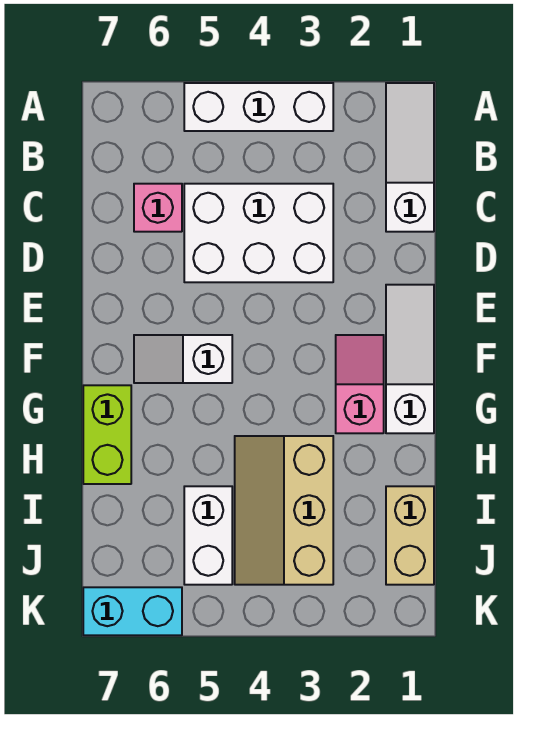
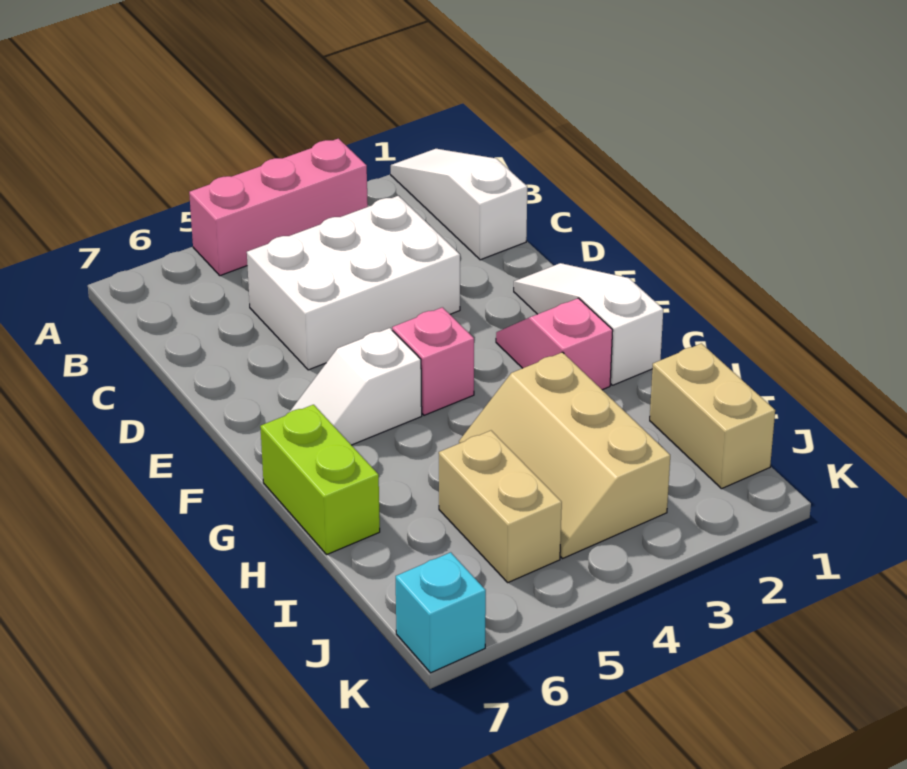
white 1x3 brick [184,83,333,131] -> pink 1x3 brick [189,139,368,276]
pink 1x1 brick [134,184,182,232] -> pink 1x1 brick moved to [392,307,474,415]
white 1x2 brick [184,486,232,585] -> tan 1x2 brick [439,431,562,582]
cyan 1x2 brick [83,587,182,635] -> cyan 1x1 brick [396,552,486,673]

